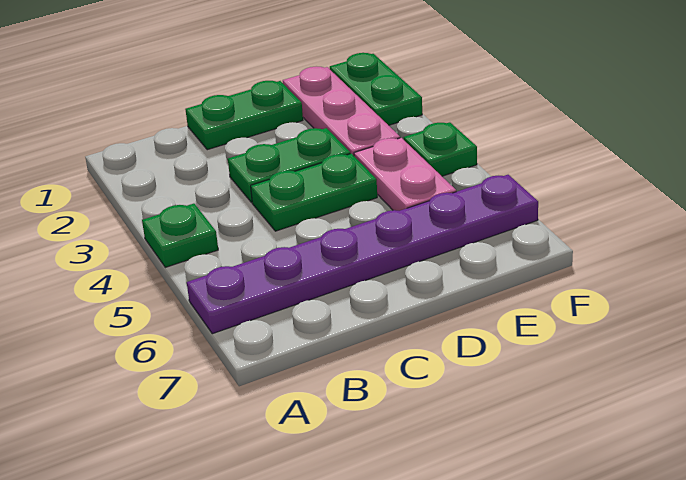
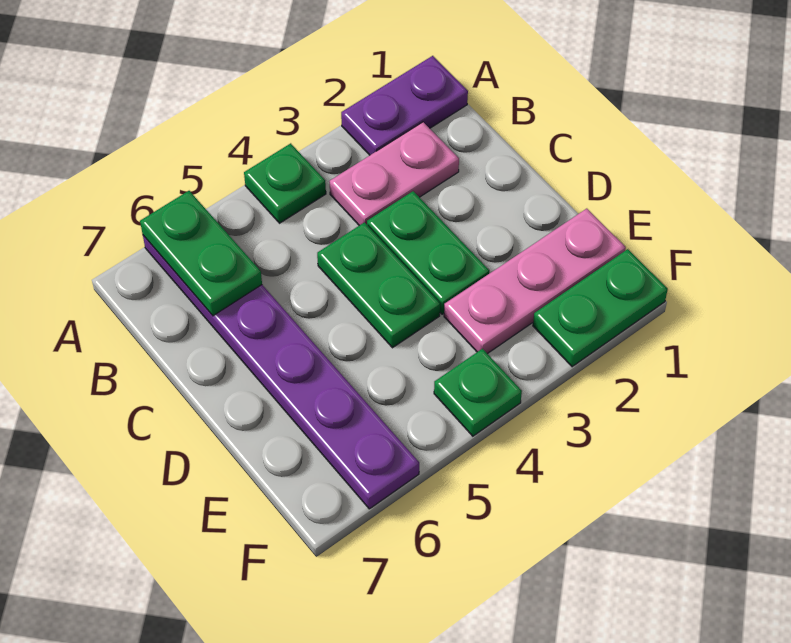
none -> purple 1x2 plate [341,56,468,155]
green 1x2 plate [185,81,303,150] -> green 1x2 plate moved to [140,191,262,316]
pink 1x2 plate [354,138,456,211] -> pink 1x2 plate moved to [330,122,459,225]

